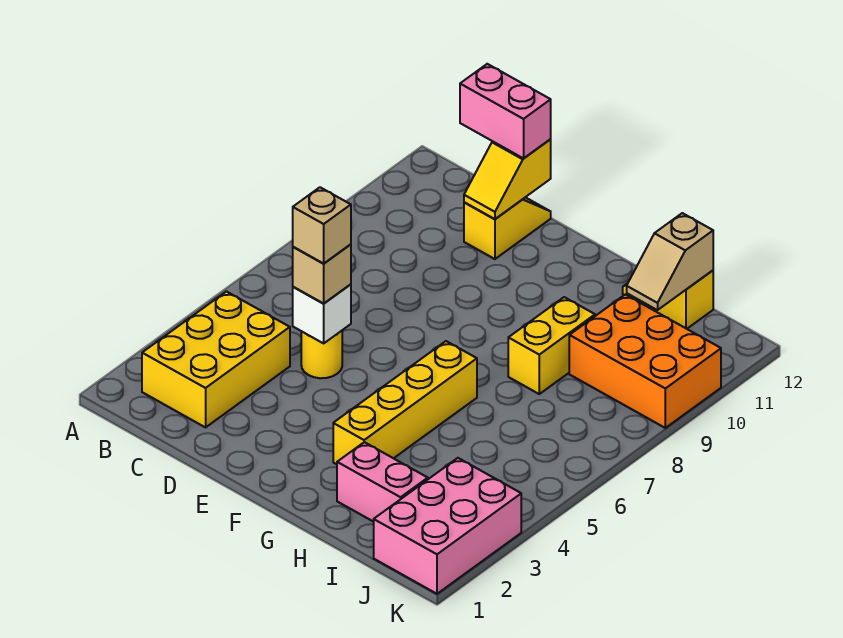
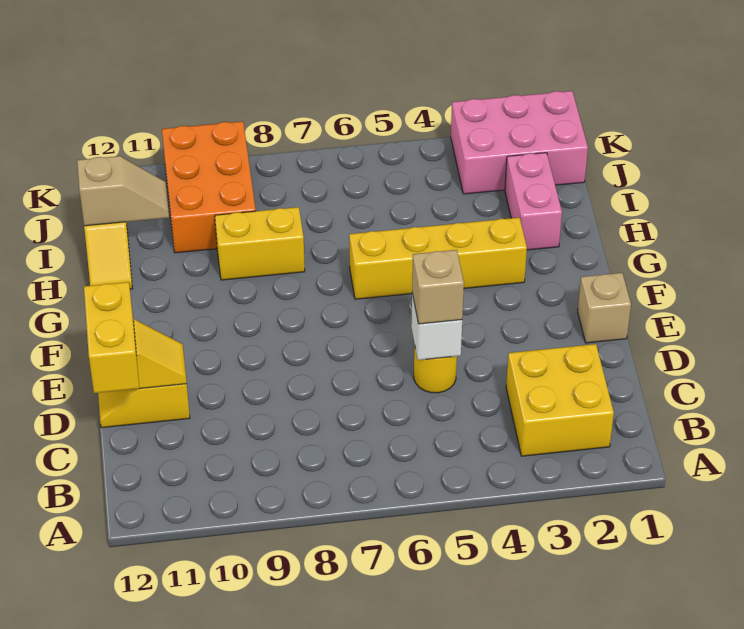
yellow 2x3 brick [142,292,290,427] -> yellow 2x2 brick [506,344,614,456]
pink 1x2 brick [460,64,551,158] -> yellow 1x2 brick [84,282,139,393]
tan 1x1 brick [293,187,351,263] -> tan 1x1 brick moved to [578,273,631,343]

